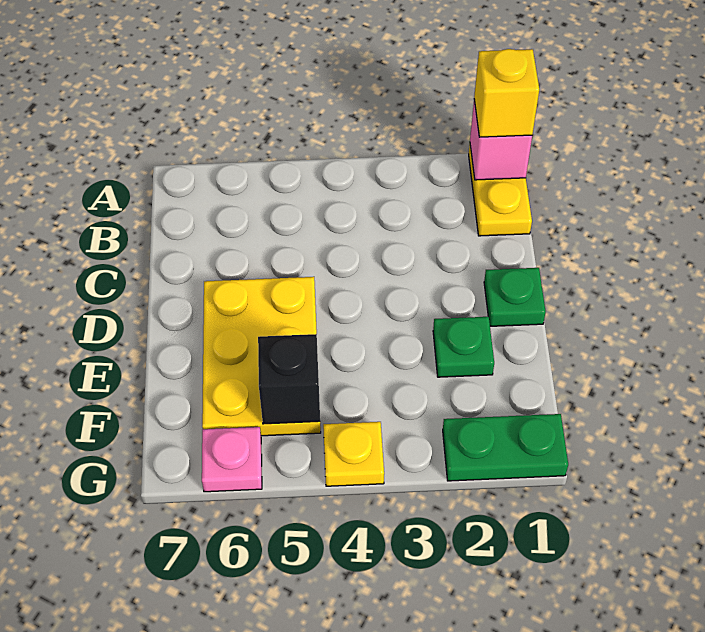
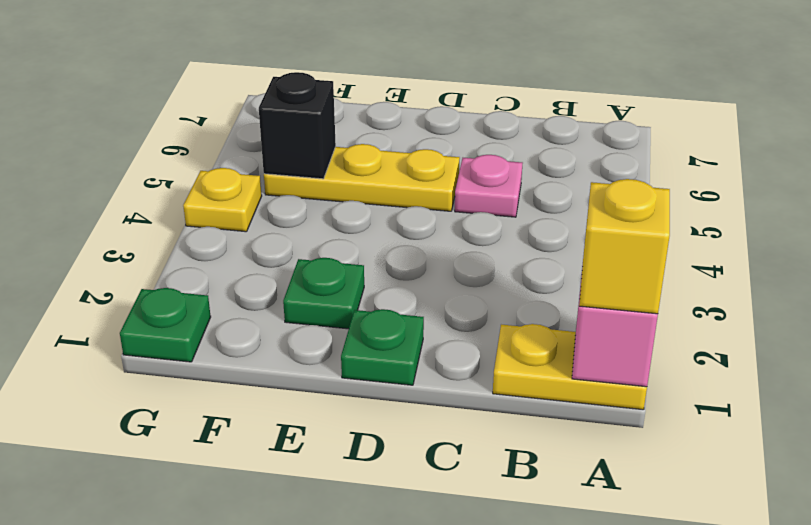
yellow 2x3 plate [202,277,321,436] -> yellow 1x3 plate [264,144,460,211]
green 1x2 plate [443,414,568,481] -> green 1x1 plate [120,288,211,362]
pink 1x1 plate [202,427,262,492] -> pink 1x1 plate moved to [455,155,522,217]

